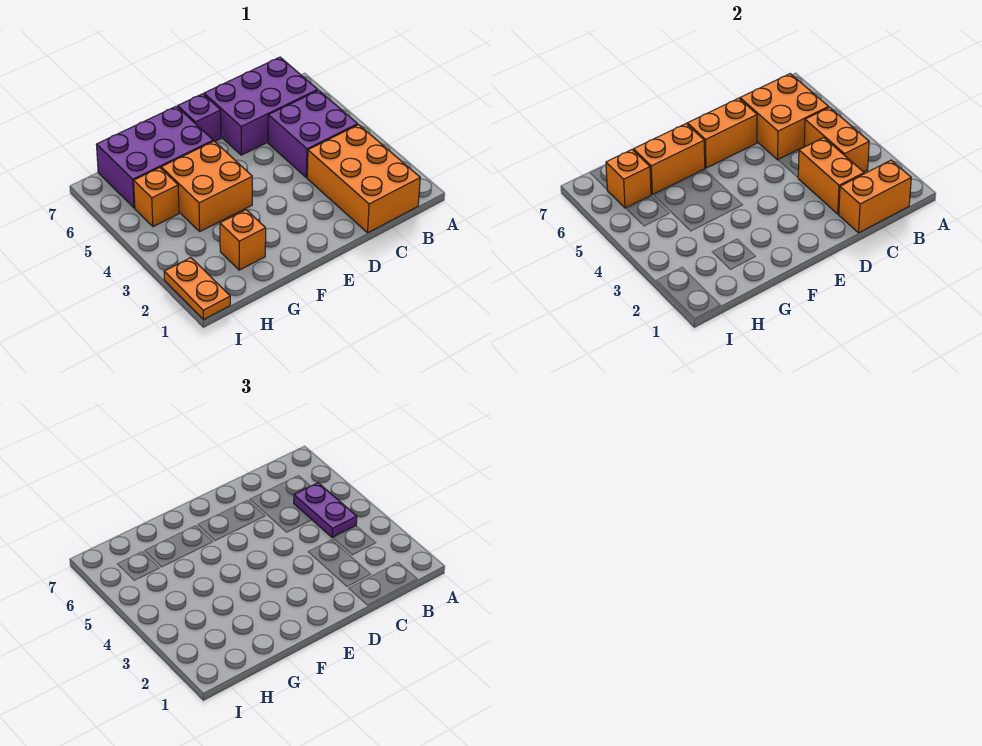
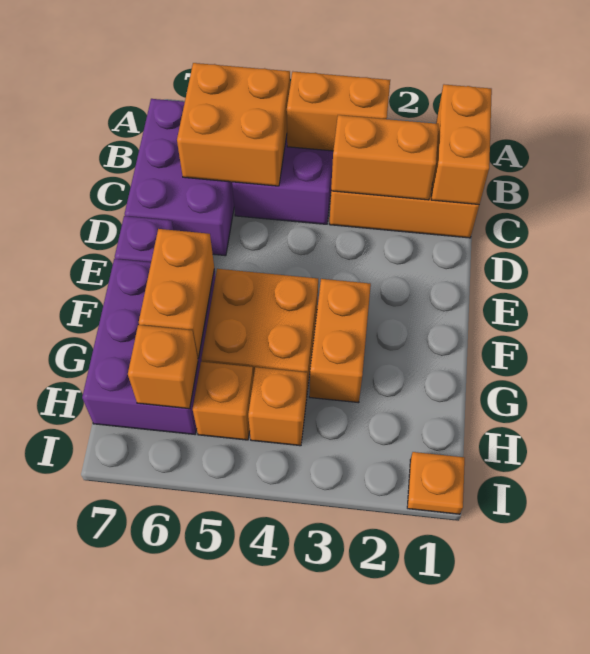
purple 1x2 plate [294,483,357,538] -> none
orange 1x2 brick [687,98,757,168] -> orange 1x2 brick moved to [309,279,371,403]
orange 1x1 brick [220,210,266,270] -> orange 1x1 brick moved to [248,367,307,446]
orange 1x2 plate [164,258,230,320] -> orange 1x1 plate [407,452,465,514]

